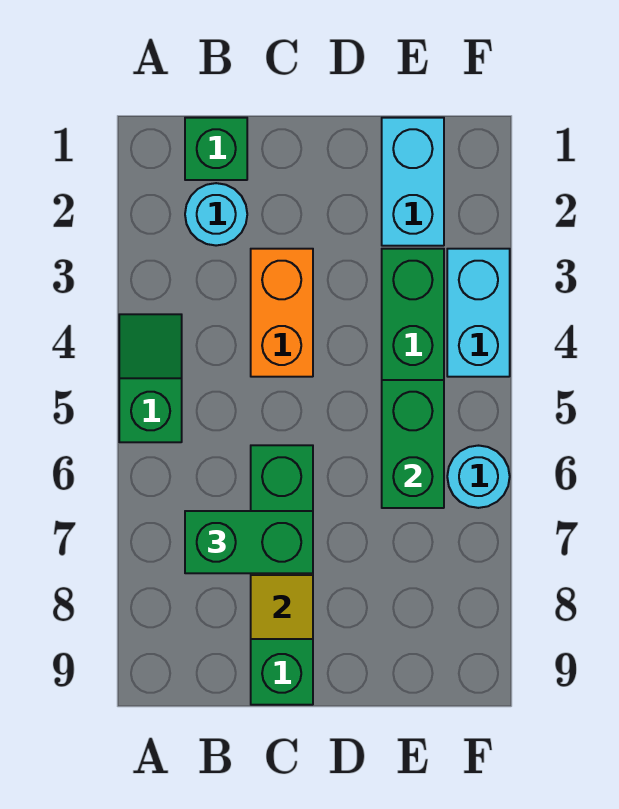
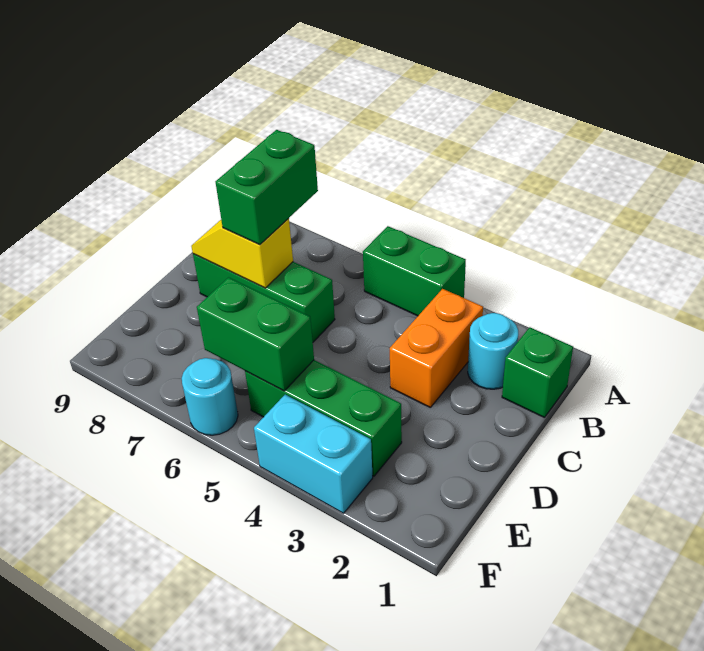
green 1x2 slope [119,314,182,442] -> green 1x2 brick [363,226,466,316]
orange 1x2 brick [251,249,313,377] -> orange 1x2 brick turned to [390,289,483,408]
green 1x4 brick [251,445,313,705] -> green 1x3 brick [193,254,335,342]
cyan 1x2 brick [382,118,444,246] -> none

